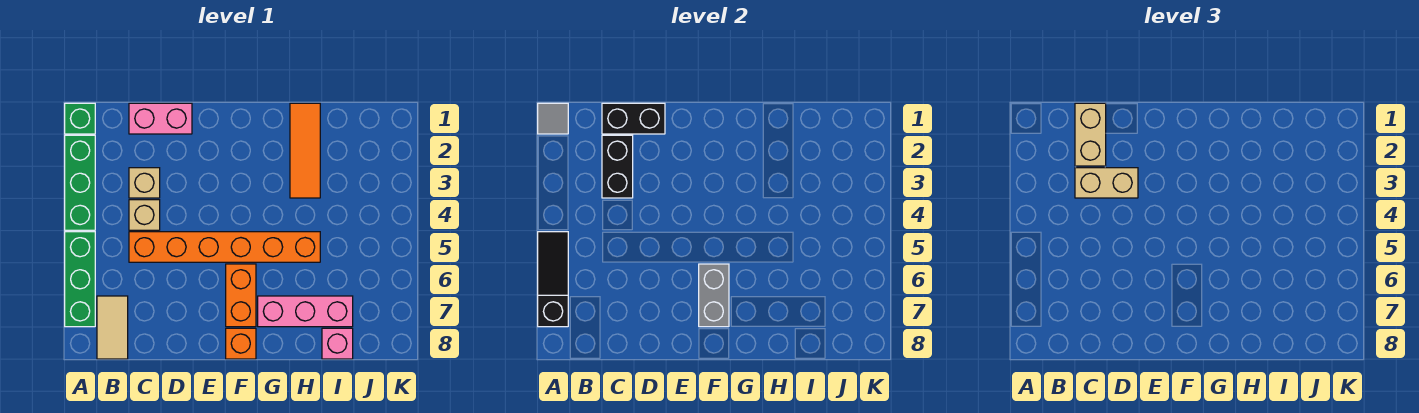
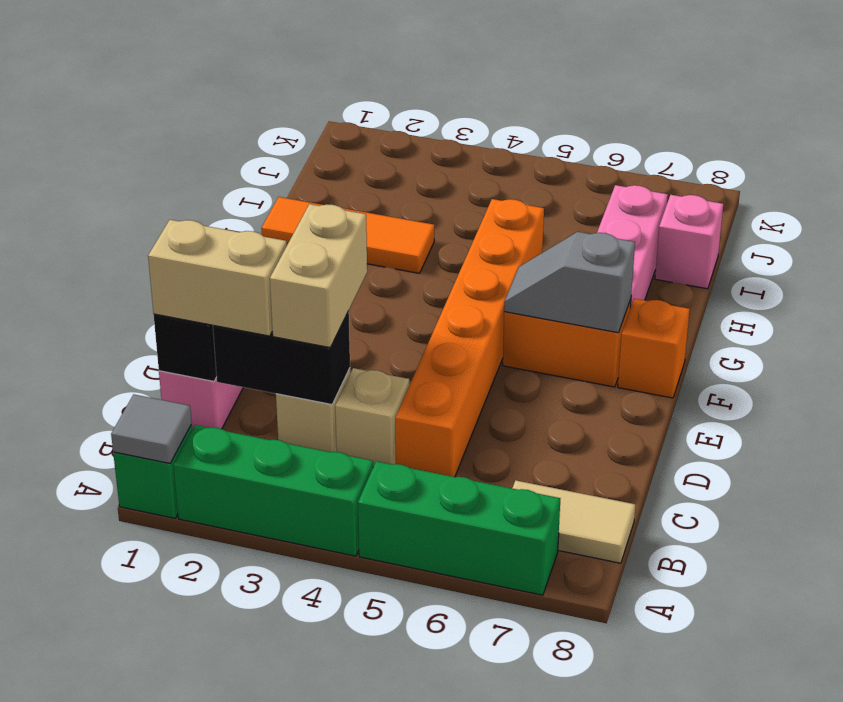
black 1x3 slope [538,232,568,327] -> none
grey 1x2 brick [699,264,729,327] -> grey 1x2 slope [504,232,635,333]

